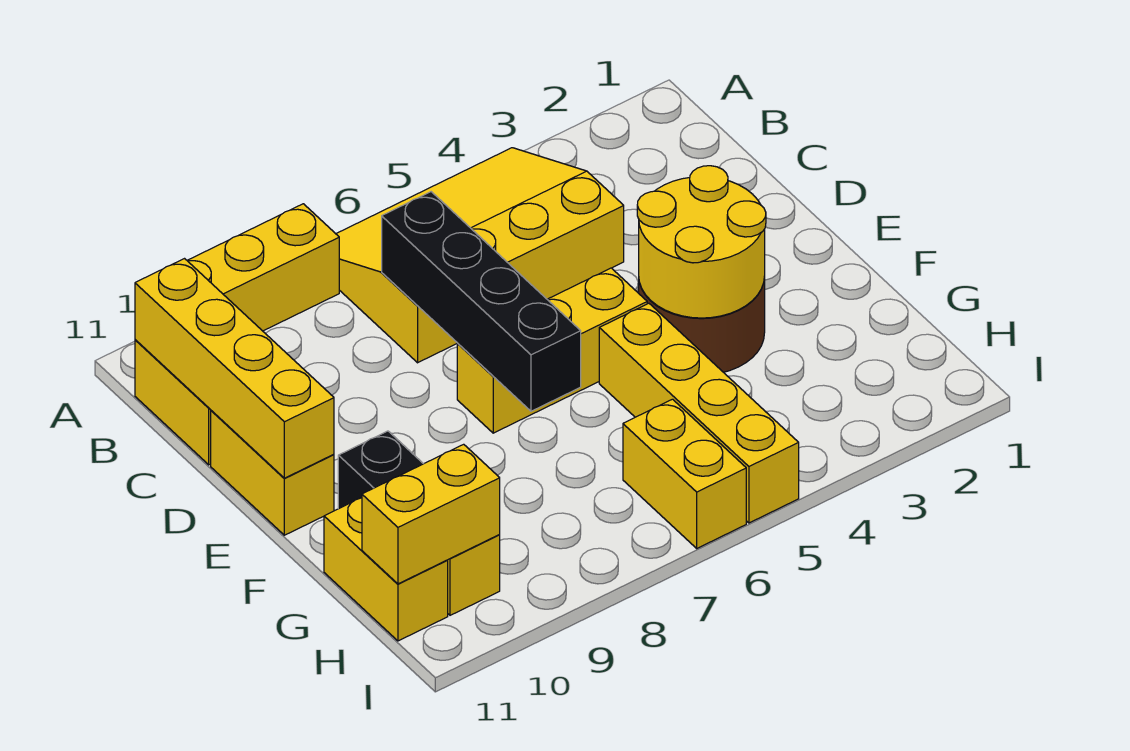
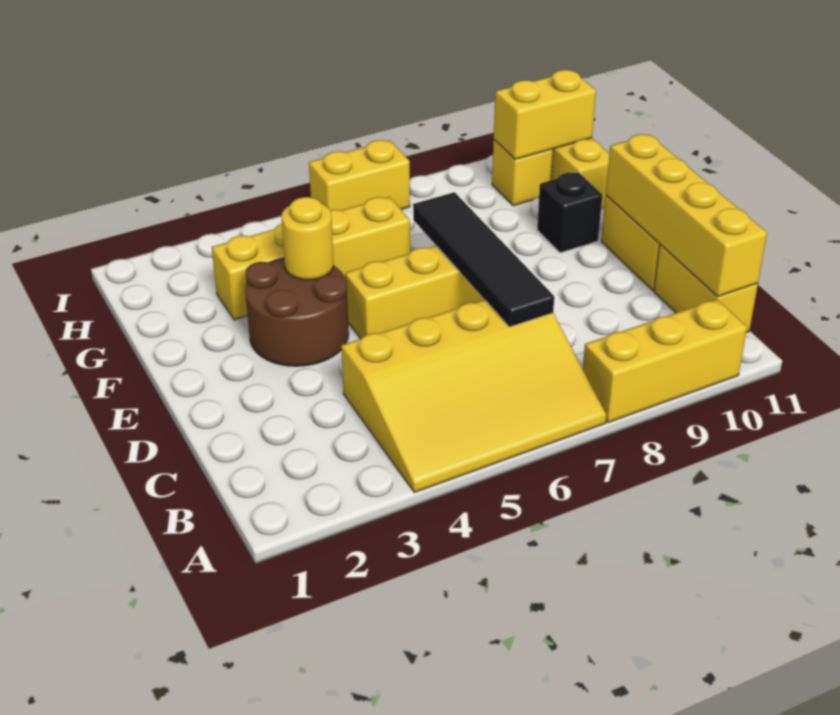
black 1x4 brick [382,192,581,411] -> black 1x4 tile [413,192,554,327]
yellow 2x2 round brick [637,166,766,318] -> yellow 1x1 round brick [282,197,333,280]
yellow 1x4 brick [599,303,799,523] -> yellow 1x4 brick turned to [212,197,410,320]
yellow 1x2 brick [623,399,746,548] -> yellow 1x2 brick turned to [309,140,410,210]

